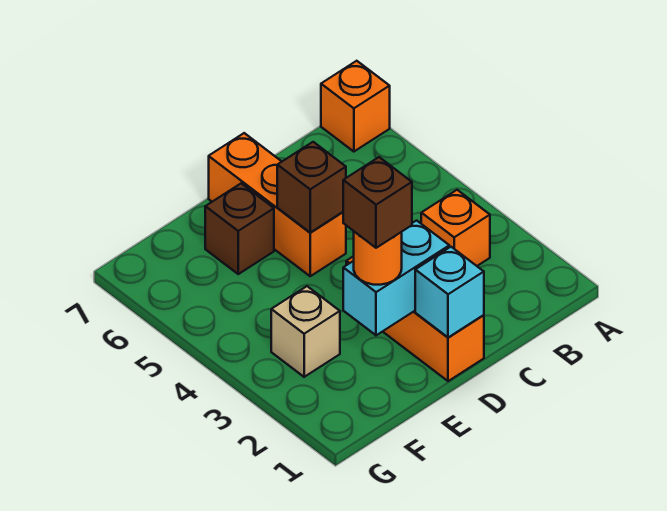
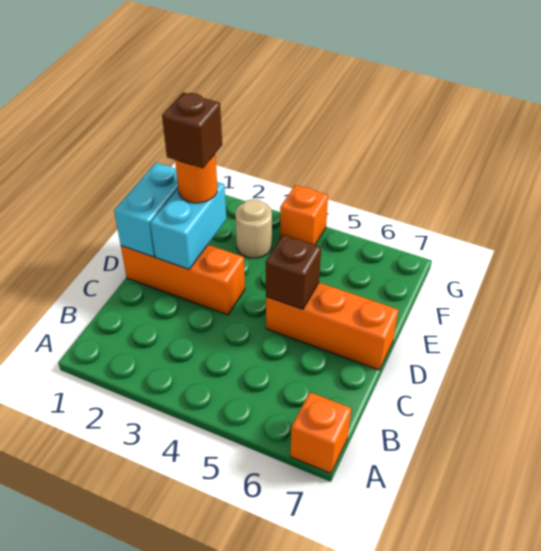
orange 1x1 brick [421,190,490,266] -> orange 1x1 brick moved to [280,185,328,245]
cyan 1x1 brick [415,247,484,337] -> cyan 1x2 brick [114,163,178,257]
brown 1x1 brick [205,183,274,274] -> none
tan 1x1 brick [271,286,340,377] -> tan 1x1 round brick [235,199,272,258]

